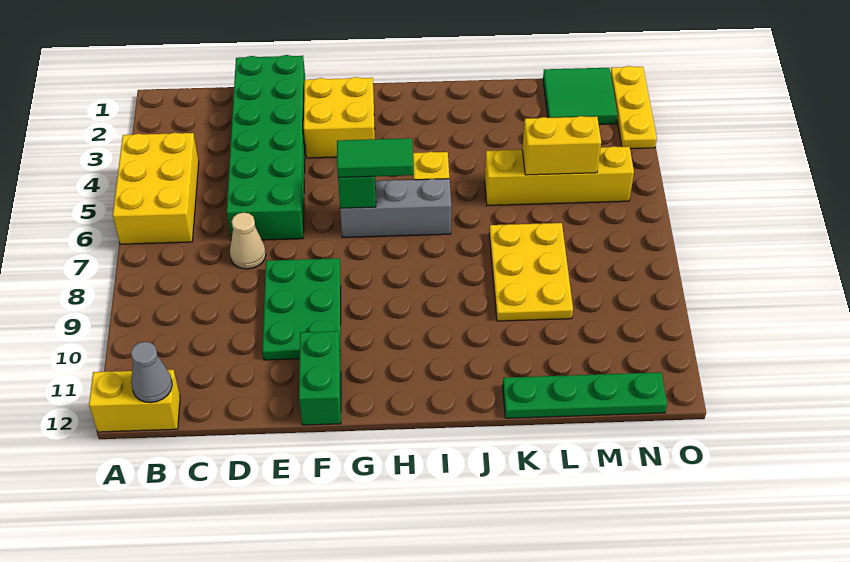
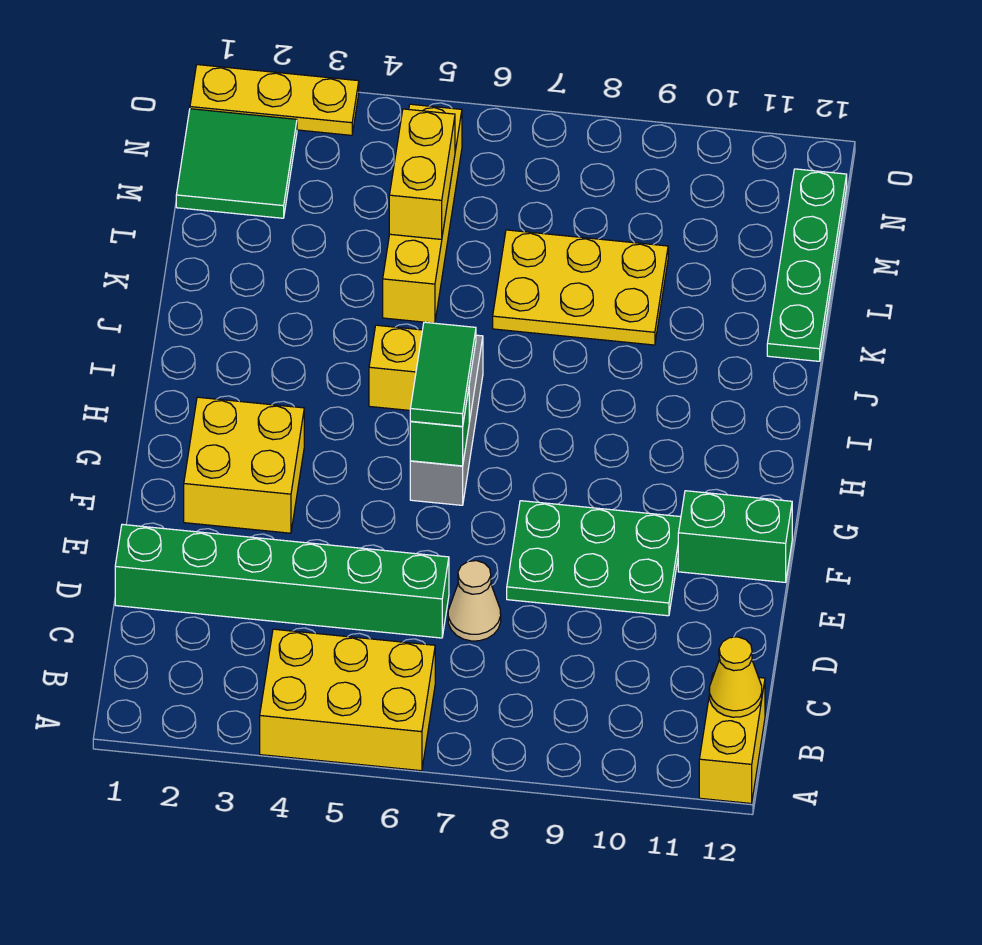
grey 1x1 cone [131,342,172,403] -> yellow 1x1 cone [709,637,762,717]
green 2x6 brick [227,55,305,240] -> green 1x6 brick [115,524,449,638]

